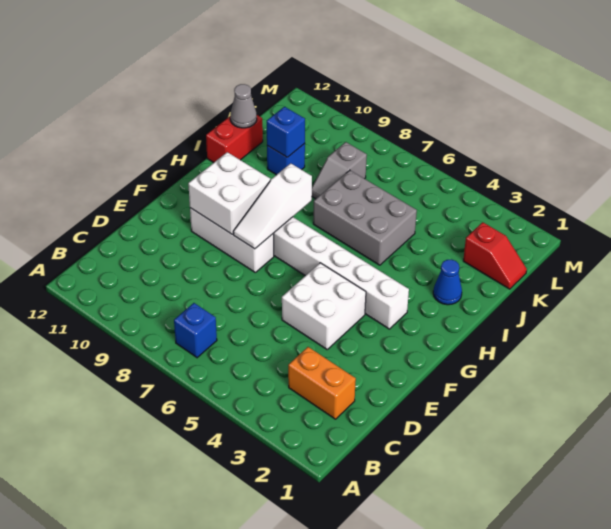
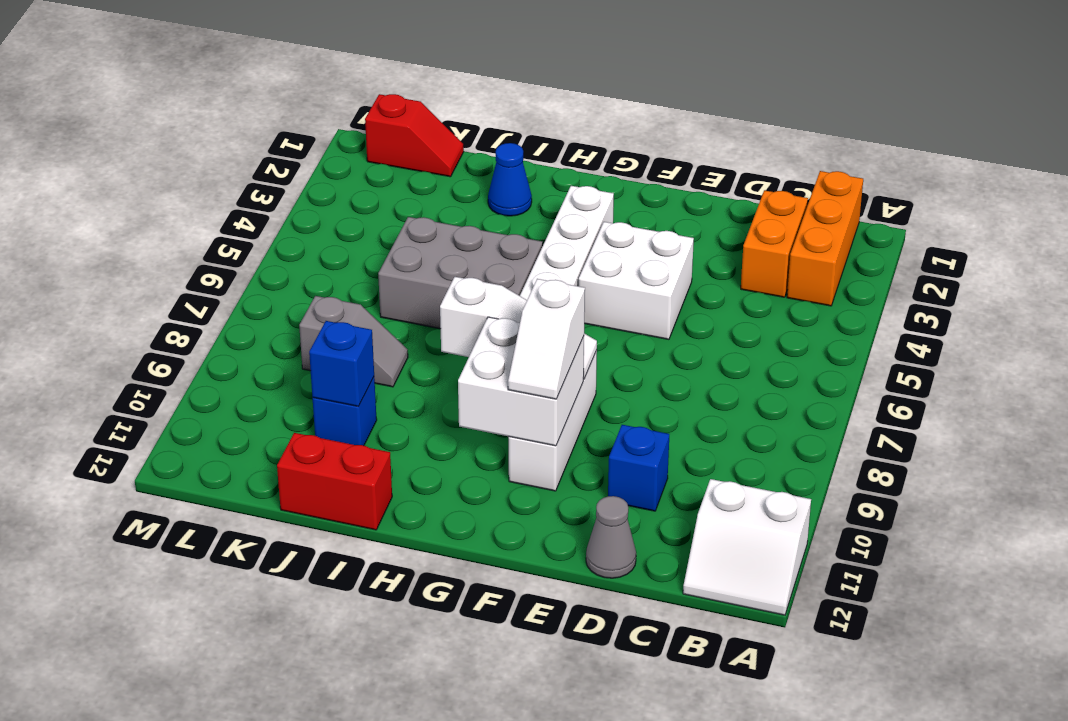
none -> white 2x2 slope [683,479,811,615]
none -> orange 1x3 brick [787,171,863,306]
blue 1x1 brick [174,303,217,358] -> blue 1x1 brick moved to [608,425,669,511]
none -> white 1x2 slope [508,279,585,399]
grey 2x3 brick [313,170,417,265] -> grey 2x3 brick turned to [378,217,543,329]
grey 1x1 cone [230,84,257,128] -> grey 1x1 cone moved to [586,496,636,578]
red 1x2 slope [463,222,527,289] -> red 1x2 slope turned to [365,94,464,177]

